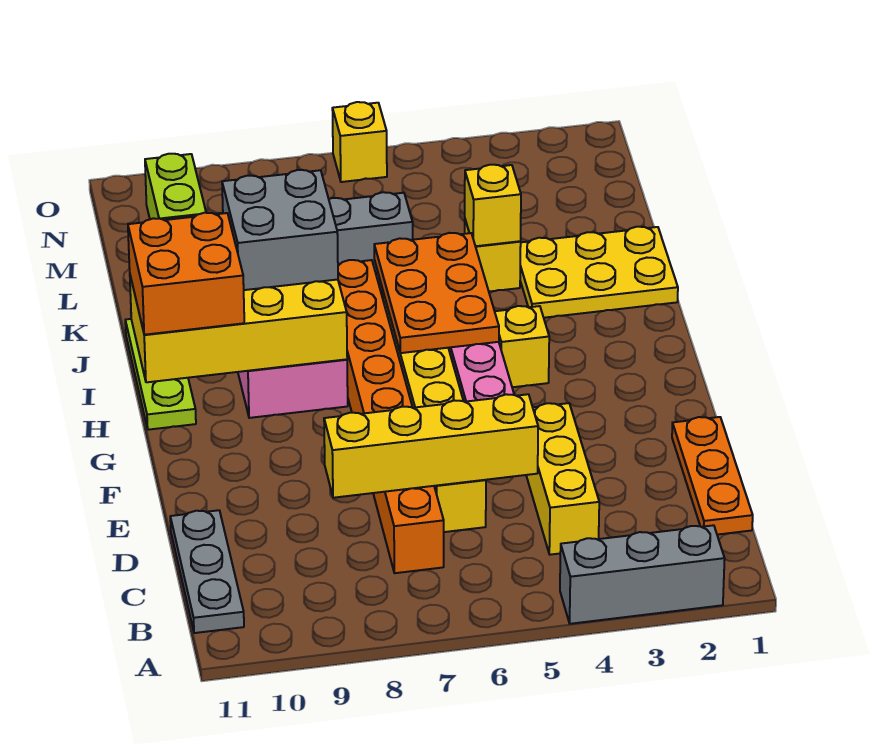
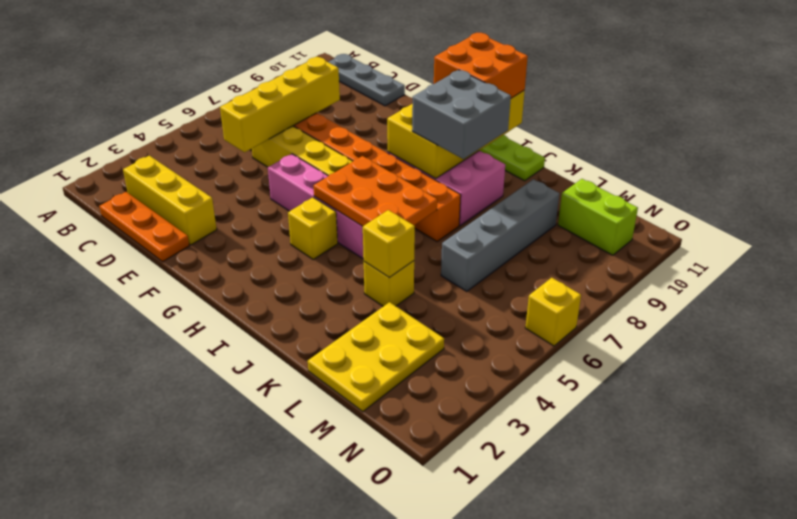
grey 1x3 brick [560,525,725,624] -> none
yellow 1x3 brick [526,403,599,555] -> yellow 1x3 brick moved to [123,156,217,245]
yellow 2x3 plate [520,227,678,318] -> yellow 2x3 plate moved to [308,302,444,412]

